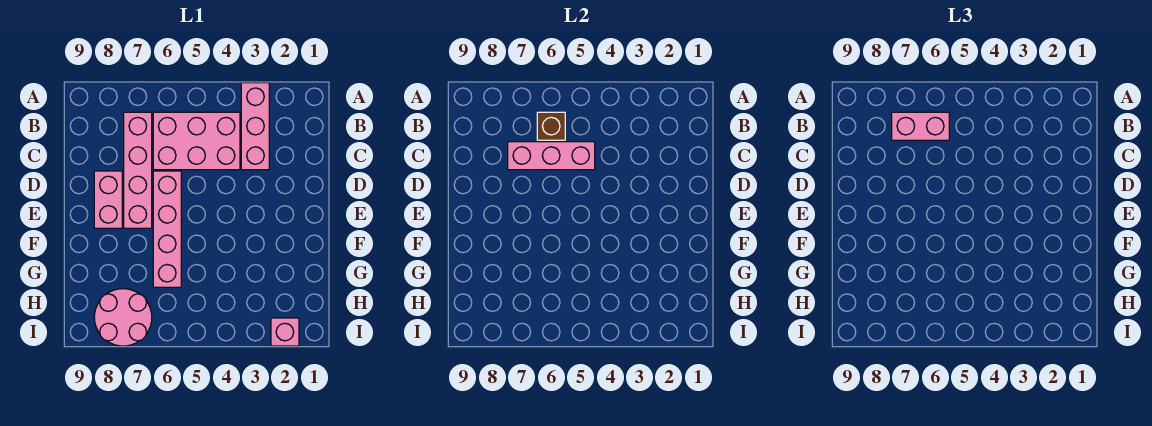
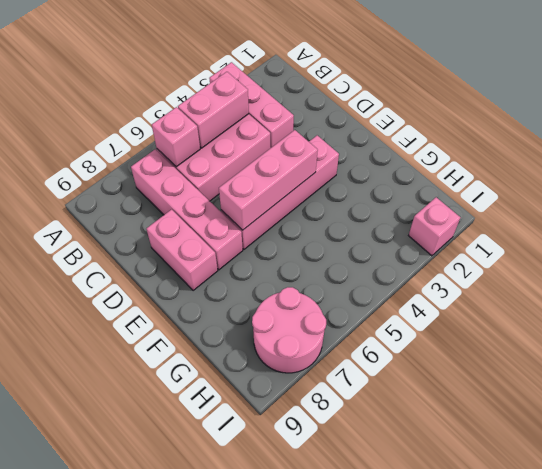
brown 1x1 brick [537,112,565,140] -> pink 1x1 brick [152,107,200,167]
pink 1x2 brick [892,112,949,140] -> pink 1x2 brick moved to [178,72,249,148]
pink 1x3 brick [508,142,595,170] -> pink 1x3 brick moved to [219,130,318,230]
pink 1x4 brick [153,171,181,287] -> pink 1x4 brick turned to [221,135,339,249]

